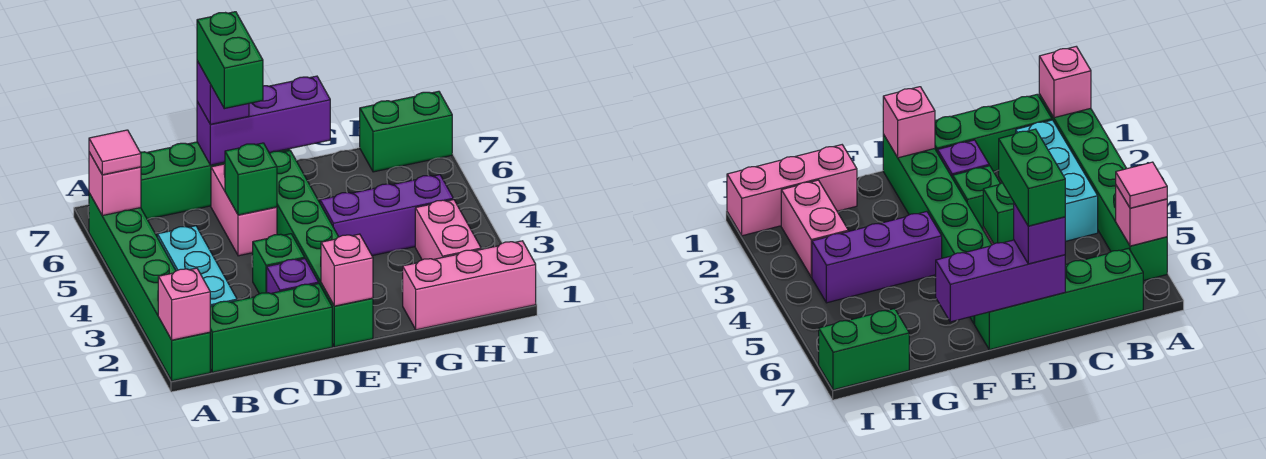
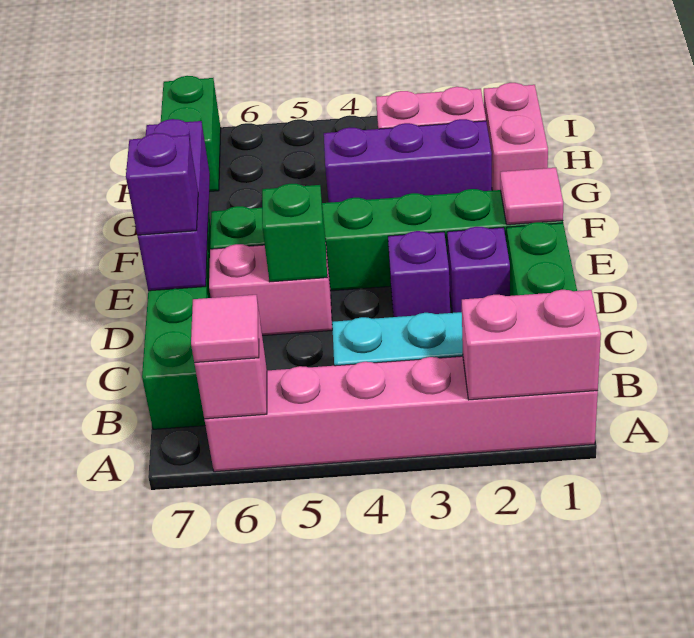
green 1x6 brick [89,193,210,381] -> pink 1x6 brick [204,356,598,472]
pink 1x1 brick [158,268,210,340] -> pink 1x2 brick [462,290,601,400]
green 1x1 brick [253,234,305,294] -> purple 1x1 brick [388,231,450,317]
green 1x2 brick [197,12,263,109] -> none
pink 1x1 brick [321,234,373,306] -> pink 1x1 tile [500,168,563,225]
purple 1x3 brick [320,175,453,256] -> purple 1x3 brick turned to [324,119,492,203]
pink 1x3 brick [403,241,536,330] -> pink 1x2 brick [484,83,548,190]

